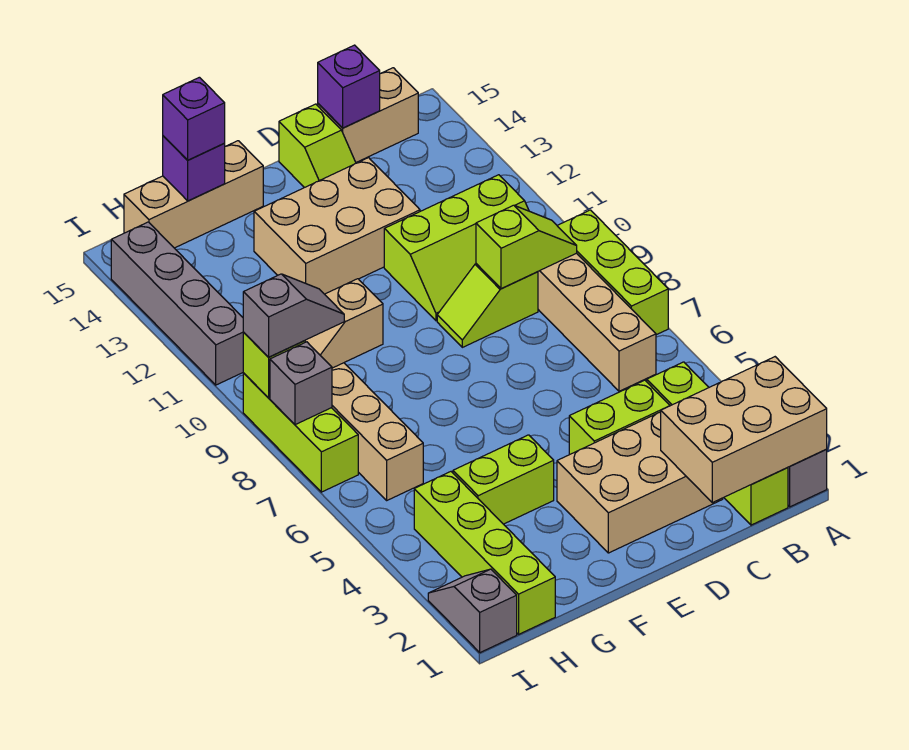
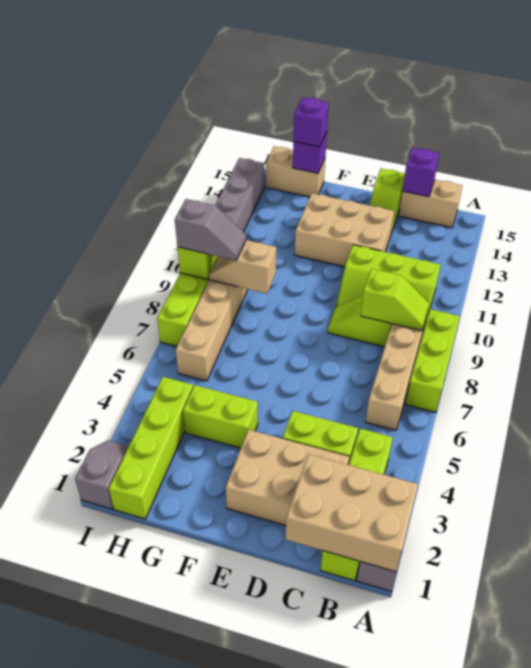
tan 1x3 brick [124,141,263,248] -> tan 1x2 brick [266,146,325,197]
grey 1x1 brick [270,342,332,425] -> none

